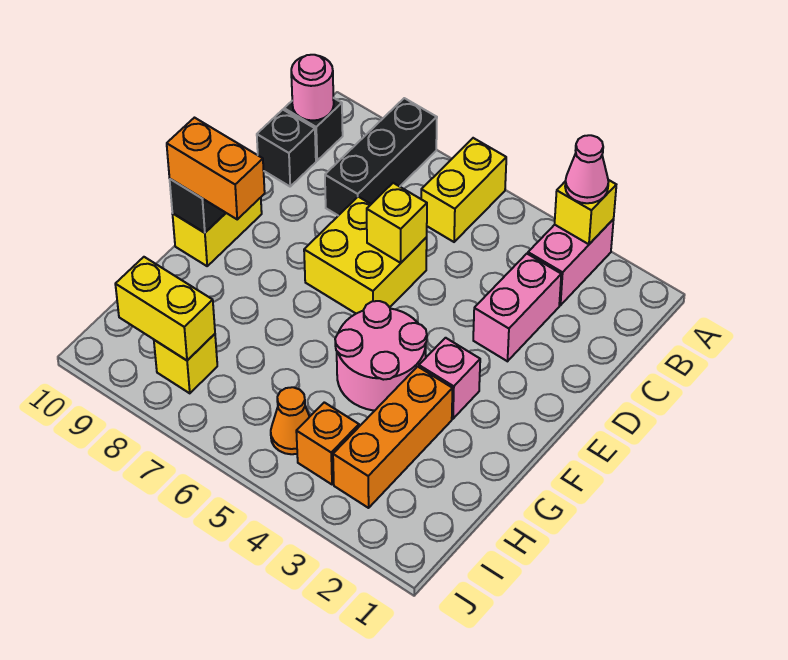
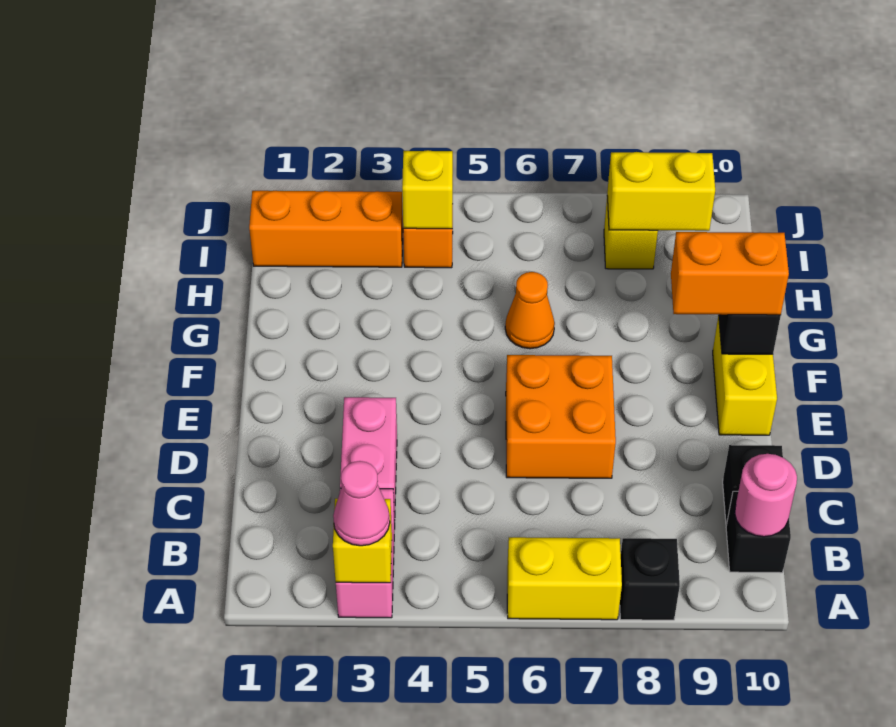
yellow 1x2 brick [421,138,506,242] -> yellow 1x2 brick turned to [507,537,622,620]
black 1x3 brick [325,98,437,216] -> black 1x1 brick [620,538,680,620]
yellow 2x2 brick [304,197,427,314] -> orange 2x2 brick [506,355,616,478]
yellow 1x1 brick [367,183,427,263] -> yellow 1x1 brick moved to [402,150,453,229]
pink 1x1 brick [419,338,480,419] -> none
pink 2x2 round brick [335,301,427,411] -> none
orange 1x3 brick [333,367,453,508] -> orange 1x3 brick turned to [249,191,403,267]
orange 1x1 cone [271,387,310,454] -> orange 1x1 cone moved to [505,272,555,349]

